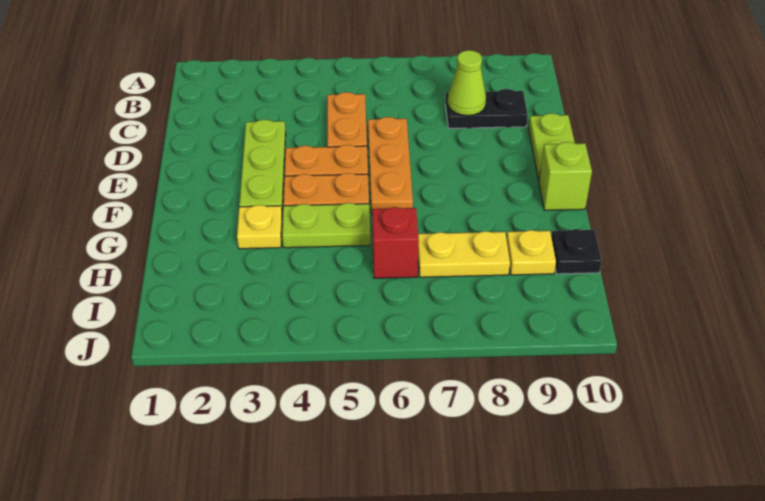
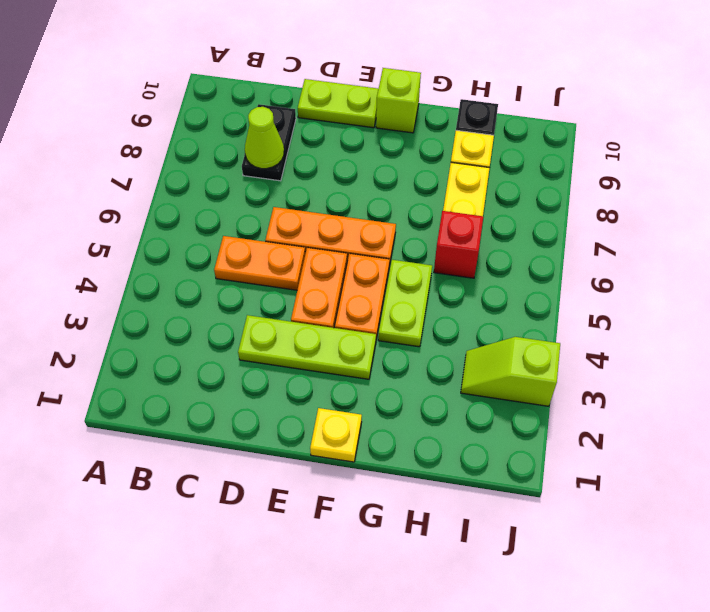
yellow 1x1 plate [237,205,282,249] -> yellow 1x1 plate moved to [310,408,362,462]
none -> lime 1x2 slope [461,337,560,406]

